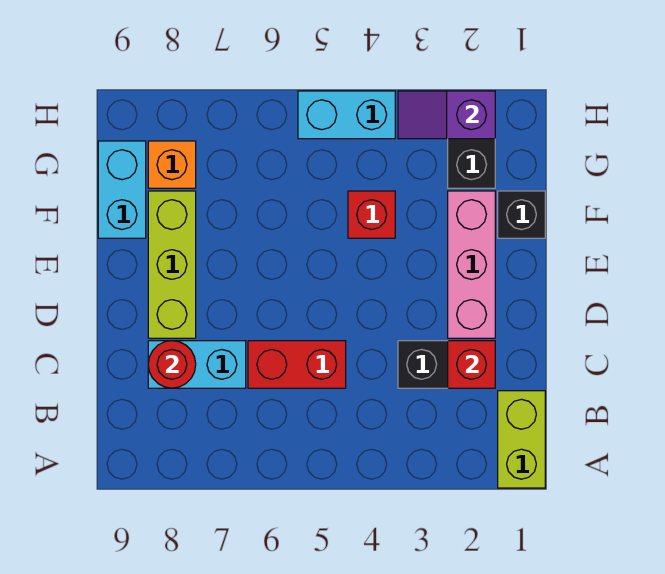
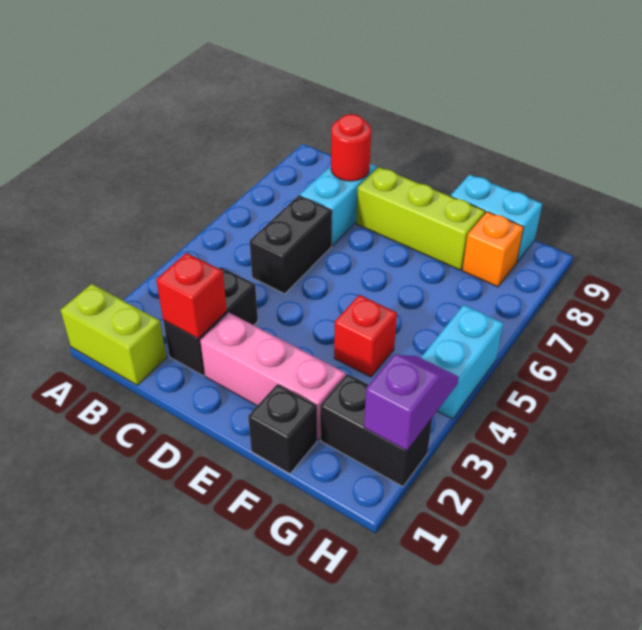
red 1x2 brick [248,341,346,388] -> black 1x2 brick [250,195,332,294]

